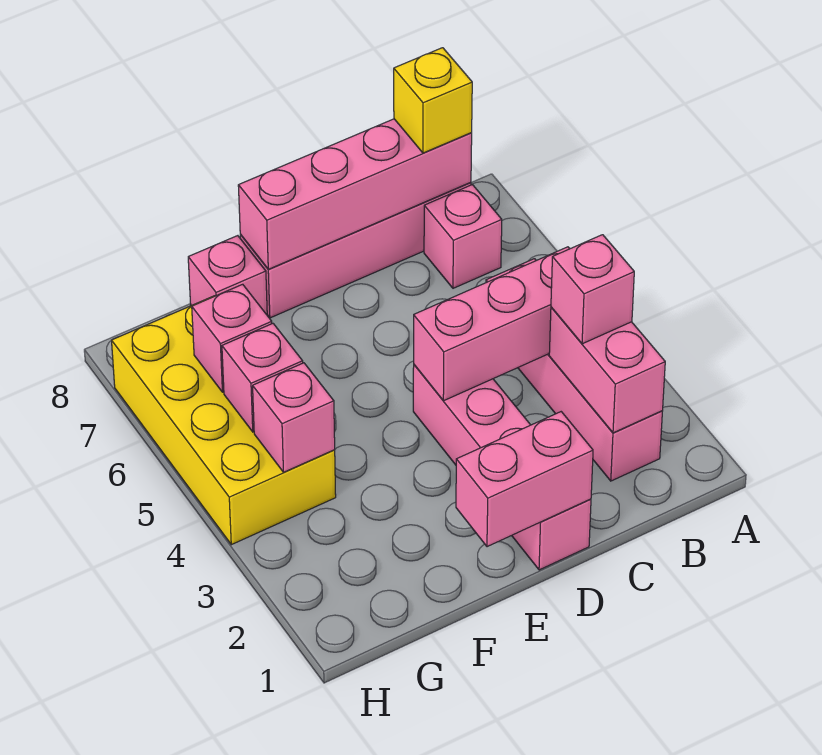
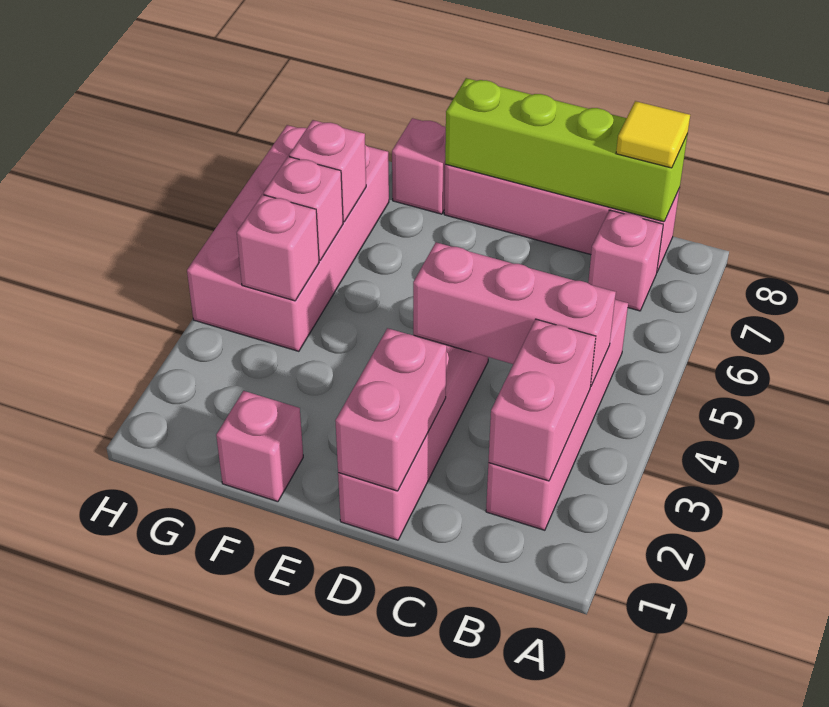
pink 1x1 brick [551,235,634,344] -> pink 1x1 brick moved to [216,391,303,502]
pink 1x4 brick [238,119,472,269] -> lime 1x4 brick [445,78,687,222]
yellow 1x1 brick [394,48,472,153] -> yellow 1x1 tile [616,101,690,168]
pink 1x2 brick [456,412,593,547] -> pink 1x2 brick turned to [335,328,447,491]
yellow 2x4 brick [112,296,336,545] -> pink 2x4 brick [187,125,389,351]

